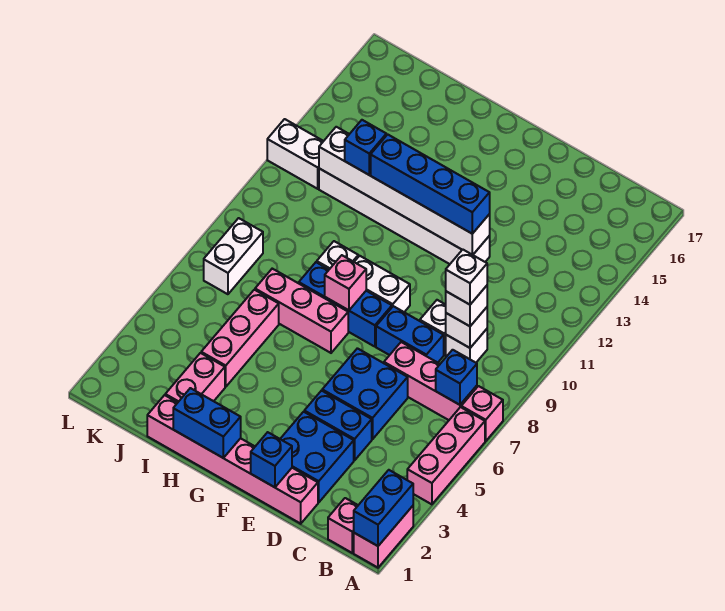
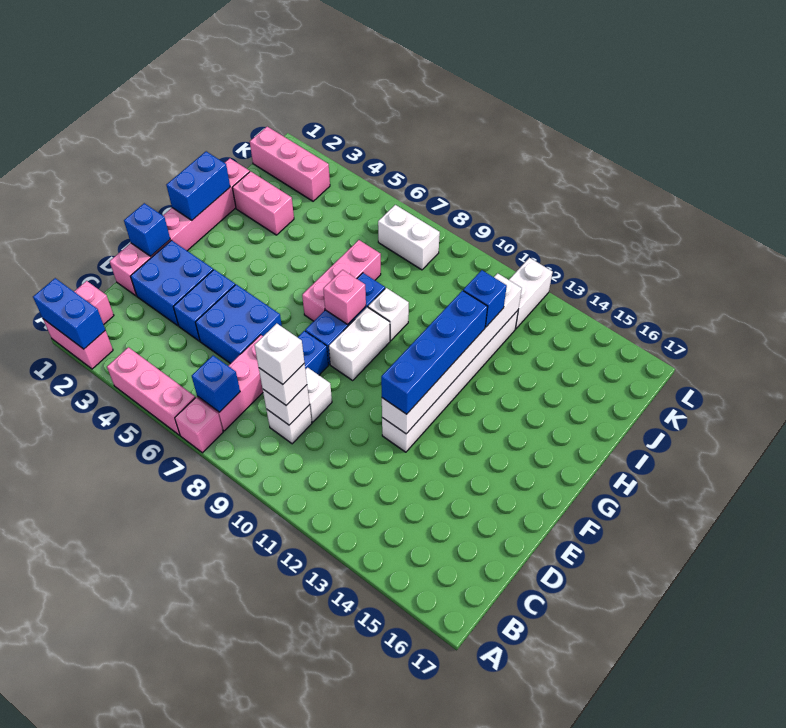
pink 1x3 brick [201,290,279,387] -> pink 1x3 brick moved to [250,127,330,201]

